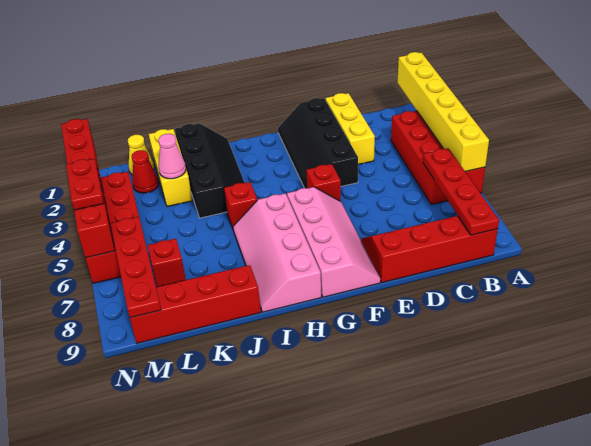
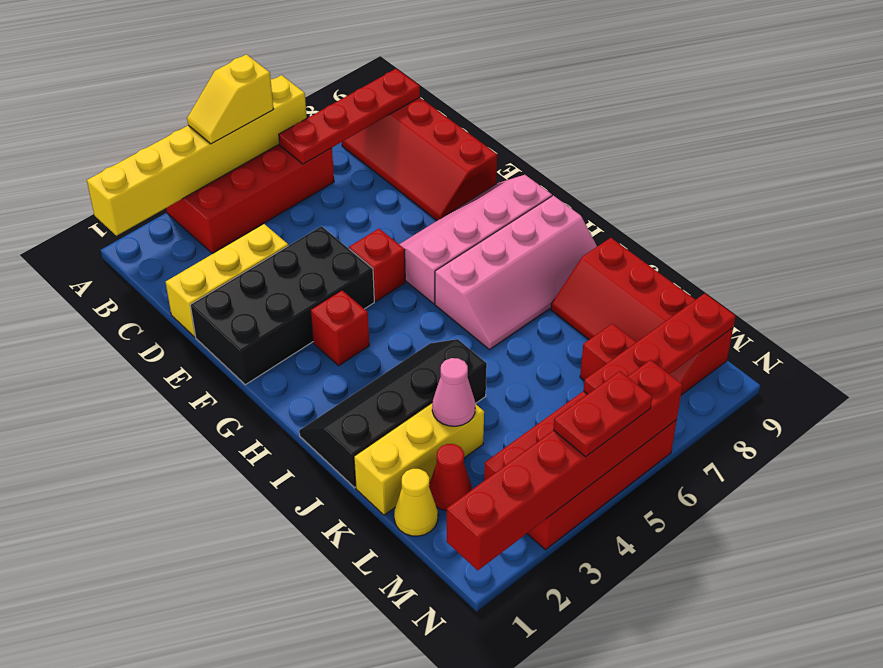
none -> yellow 1x2 slope [187,54,274,144]
black 2x4 slope [278,98,358,188] -> black 2x4 brick [190,226,374,385]
red 1x1 brick [224,182,257,228] -> red 1x1 brick moved to [310,290,369,366]

